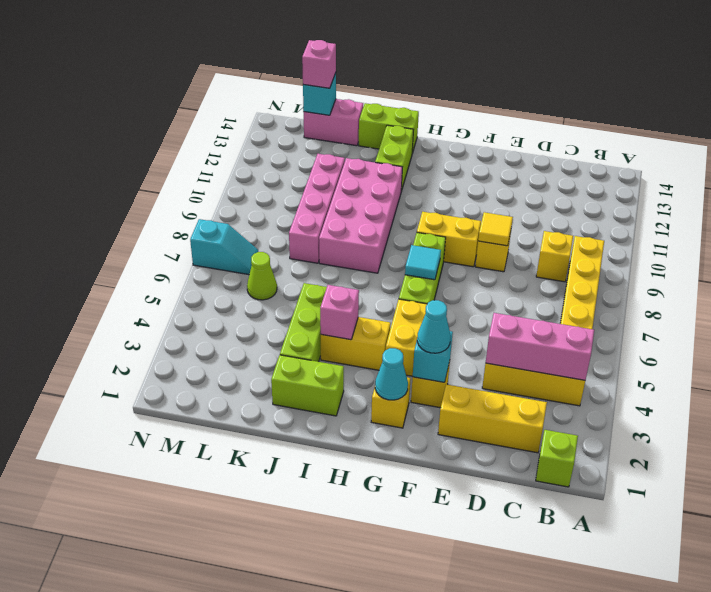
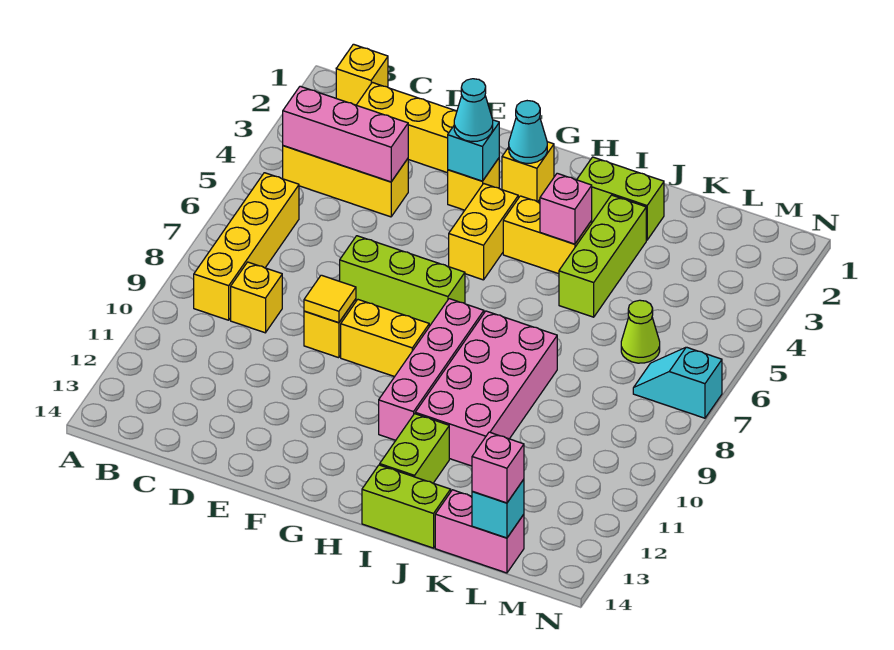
lime 1x1 brick [536,430,578,487] -> yellow 1x1 brick [336,44,388,105]
lime 1x3 brick [399,233,446,304] -> lime 1x3 brick turned to [340,236,465,325]
cyan 1x1 tile [405,245,441,280] -> none
pink 1x4 brick [289,154,345,263] -> pink 1x4 brick moved to [379,299,484,440]

